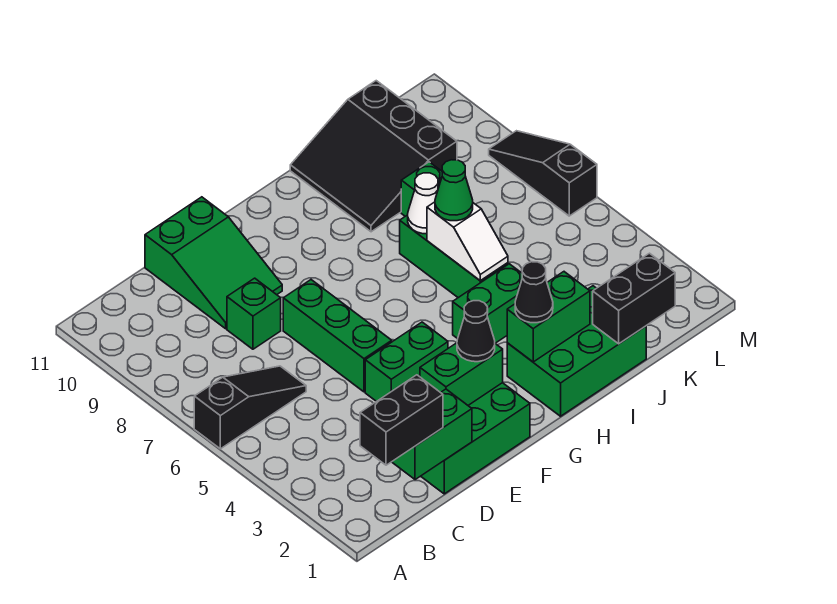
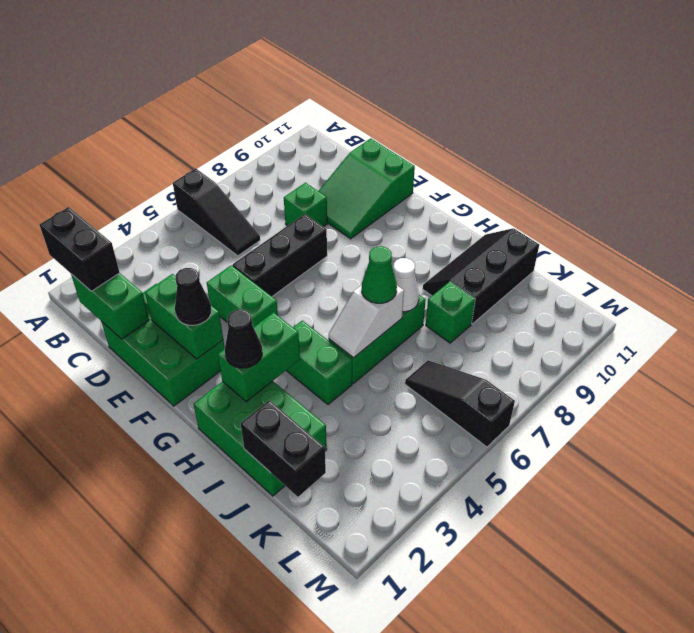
green 1x3 brick [283,280,392,392] -> black 1x3 brick [233,214,327,296]
green 1x2 brick [507,272,590,362] -> green 1x2 brick turned to [218,312,300,402]
black 3x3 slope [290,81,457,232] -> black 2x3 slope [423,228,539,324]
black 1x3 slope [489,131,597,216] -> black 1x3 slope turned to [405,360,515,447]

